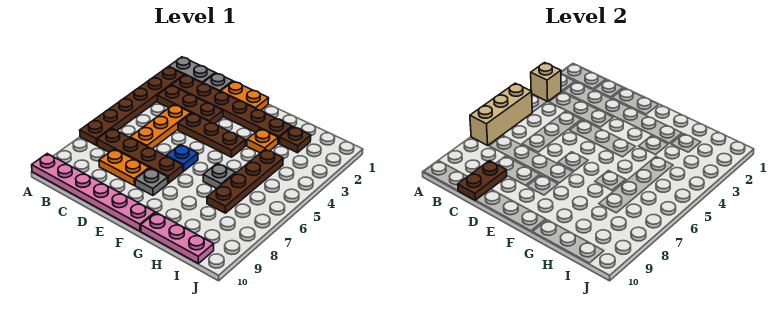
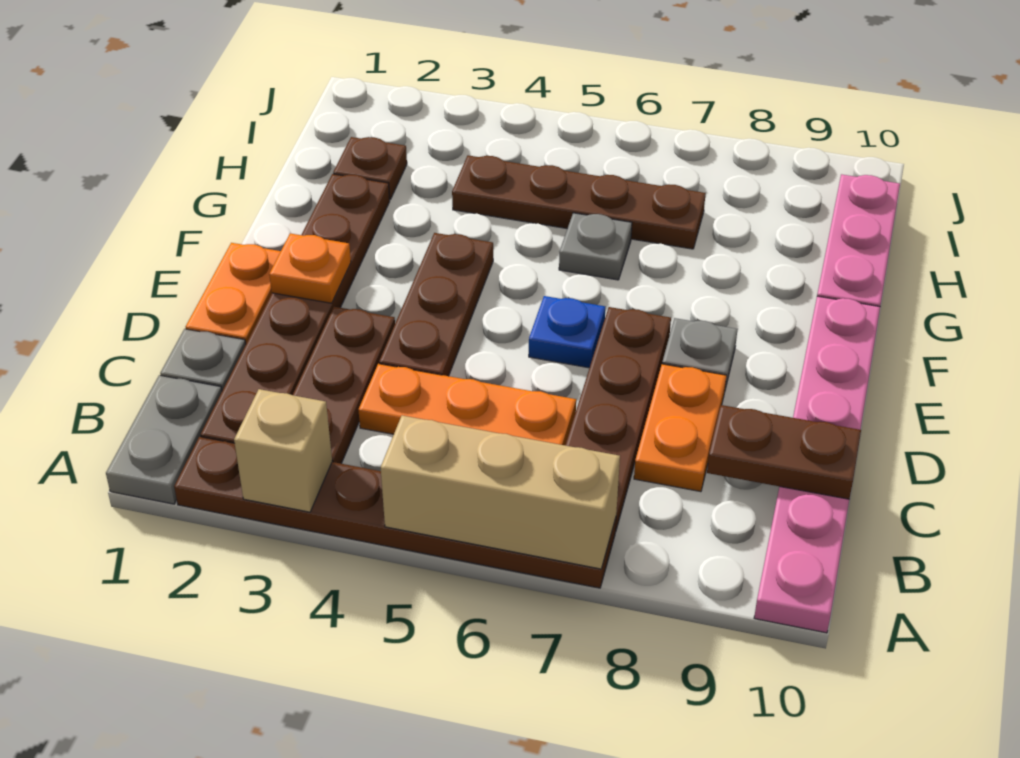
orange 1x1 plate [247,129,278,153] -> orange 1x1 plate moved to [269,233,351,303]

